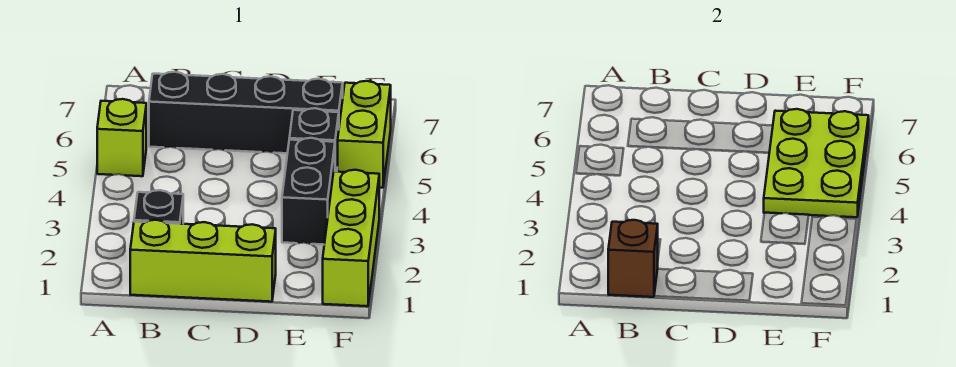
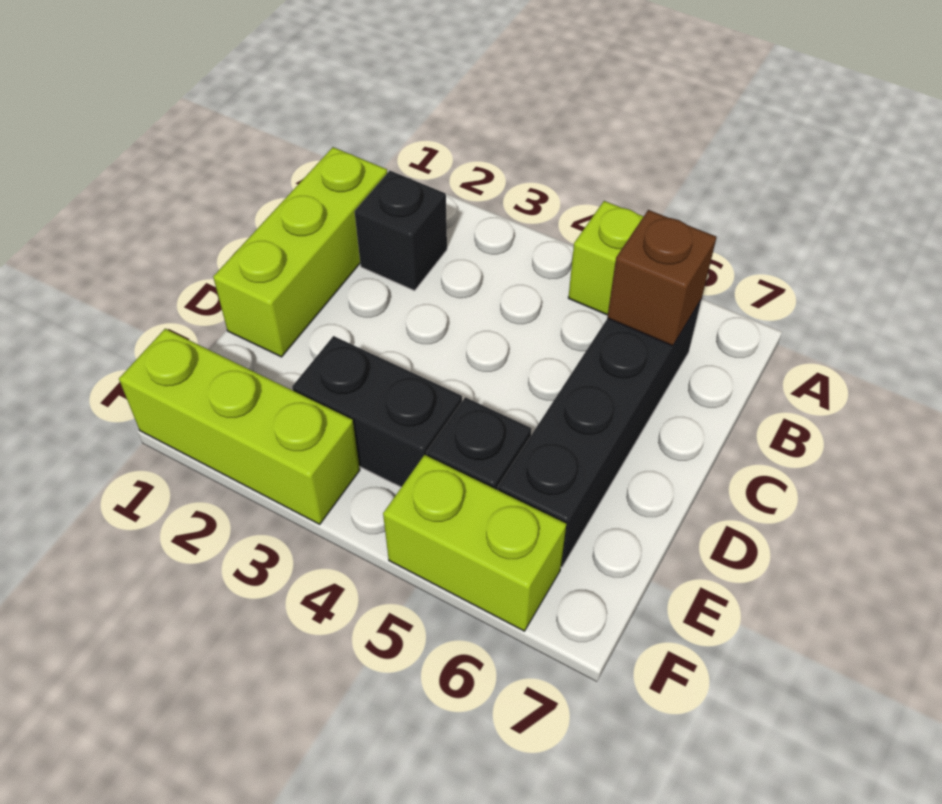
brown 1x1 brick [608,220,658,297] -> brown 1x1 brick moved to [607,210,716,346]
lime 2x3 plate [764,109,869,217] -> none

